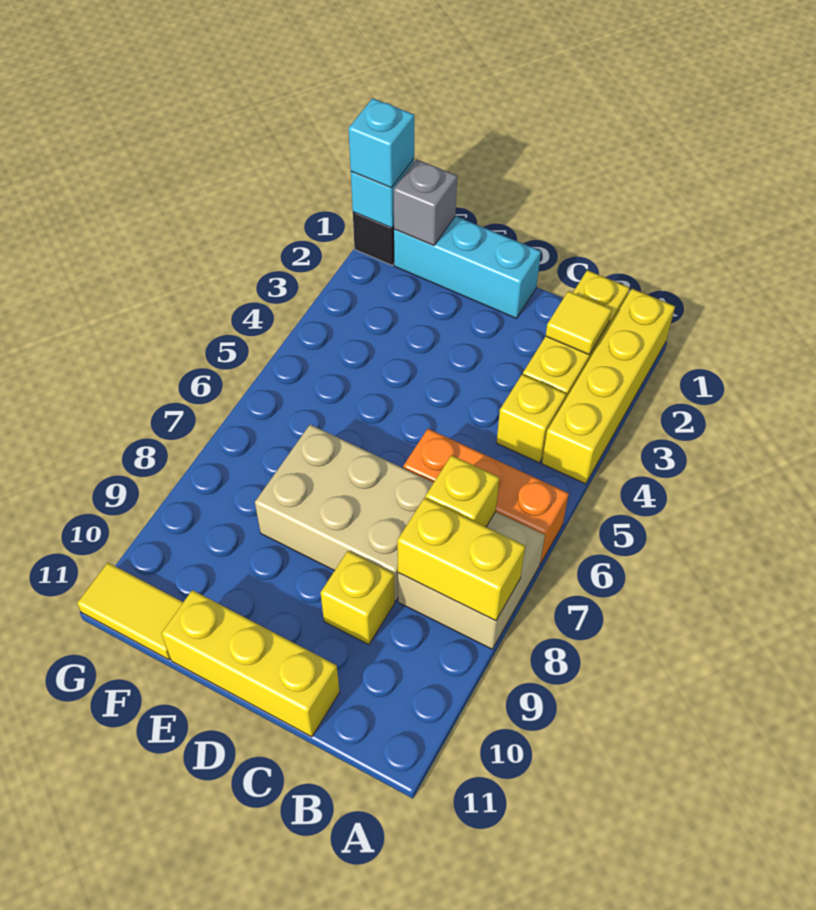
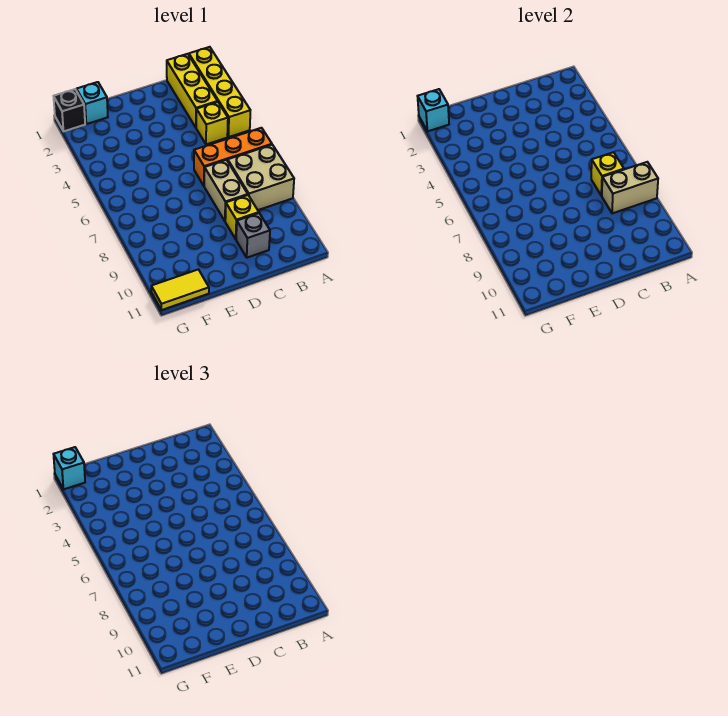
yellow 1x2 brick [397,498,525,621] -> tan 1x2 brick [602,162,658,213]
yellow 1x1 tile [546,291,612,355] -> none
tan 2x3 brick [255,425,434,601] -> tan 1x2 brick [204,160,248,221]
yellow 1x3 brick [162,590,340,737] -> none
cyan 1x3 brick [394,216,541,318] -> cyan 1x1 brick [76,82,108,124]
grey 1x1 brick [394,159,457,246] -> grey 1x1 brick moved to [236,213,270,258]

